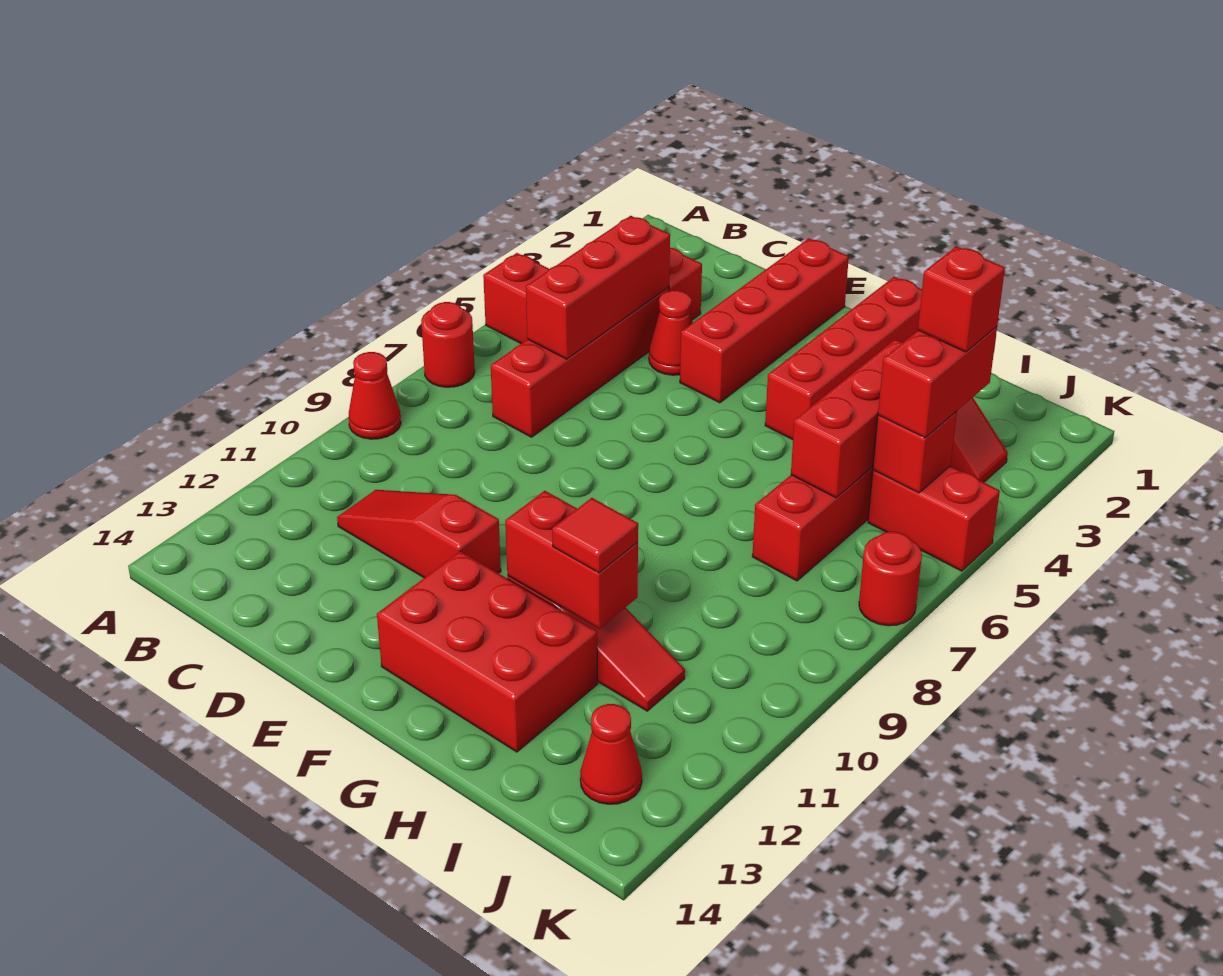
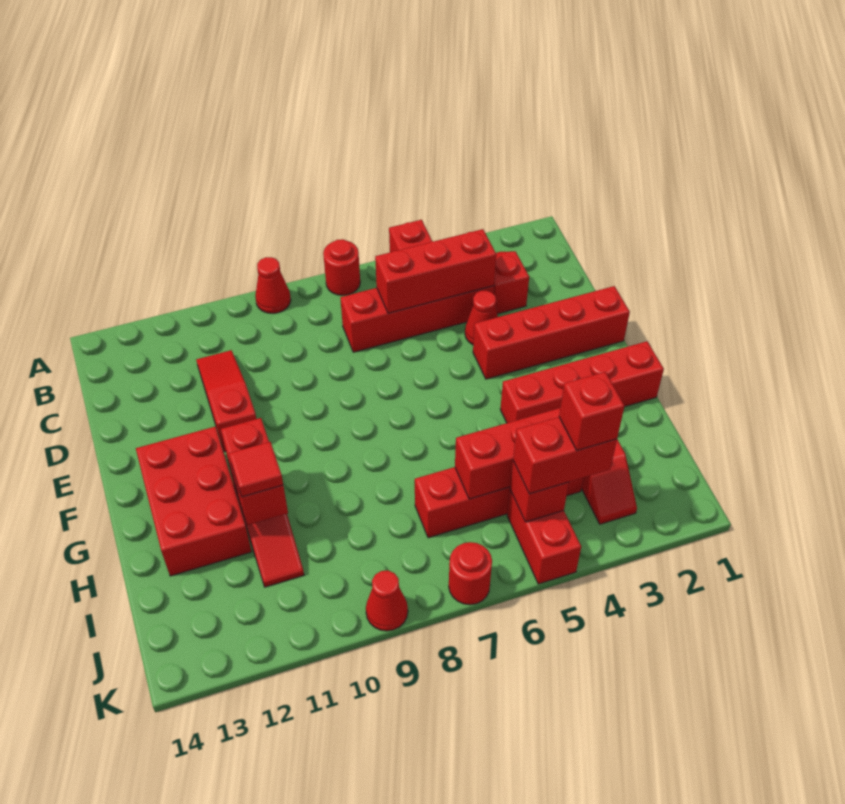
red 1x1 cone [580,704,642,804] -> red 1x1 cone moved to [366,571,408,631]

